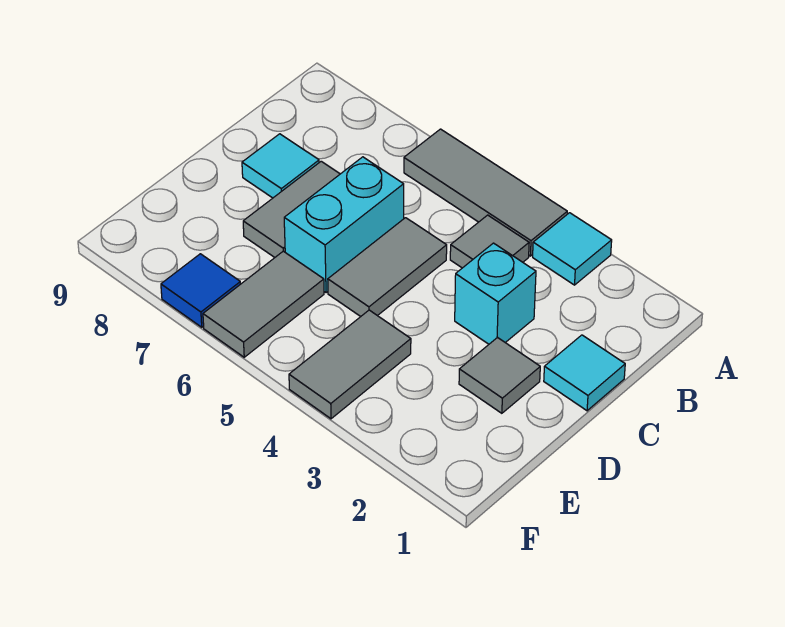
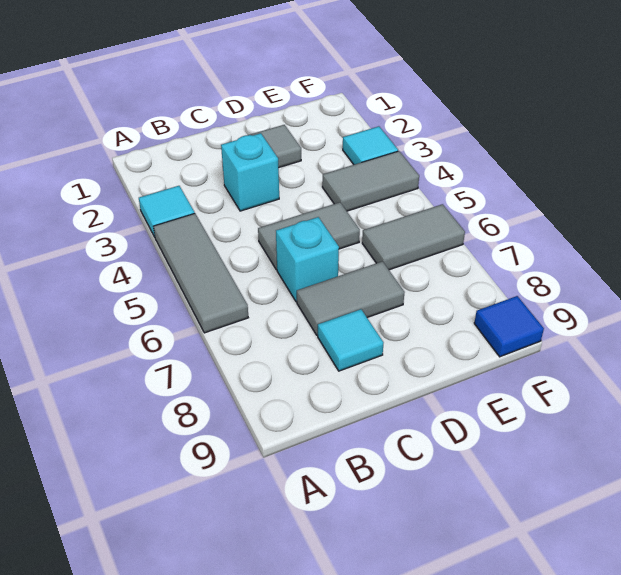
grey 1x1 tile [450,215,529,268] -> none
cyan 1x1 tile [544,335,625,411] -> cyan 1x1 tile moved to [343,126,398,165]
cyan 1x2 brick [284,157,404,293] -> cyan 1x1 brick [276,217,339,302]
blue 1x1 tile [161,254,240,327] -> blue 1x1 tile moved to [474,296,544,357]

